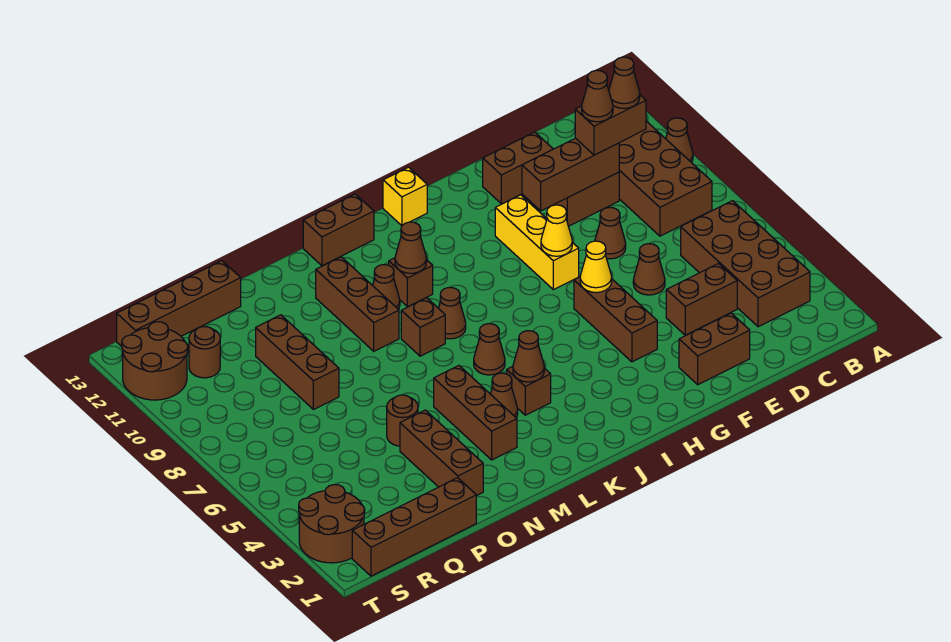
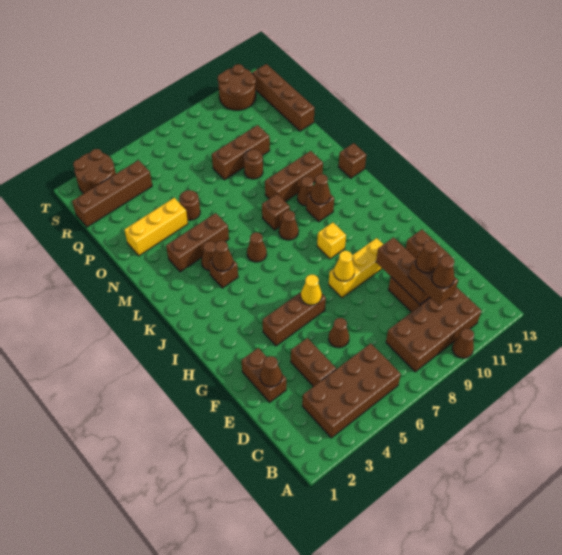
brown 1x1 cone [595,207,626,259] -> brown 1x1 cone moved to [260,356,282,387]
yellow 1x1 brick [383,167,427,226] -> yellow 1x1 brick moved to [317,223,346,259]
brown 1x2 brick [303,194,374,266] -> brown 1x1 brick [338,143,366,178]
brown 1x3 brick [400,410,483,496] -> yellow 1x3 brick [124,198,188,256]
brown 1x4 brick [352,478,476,576] -> brown 1x4 brick turned to [72,160,152,227]
brown 1x1 round brick [189,326,220,378] -> brown 1x1 round brick moved to [244,150,263,179]

